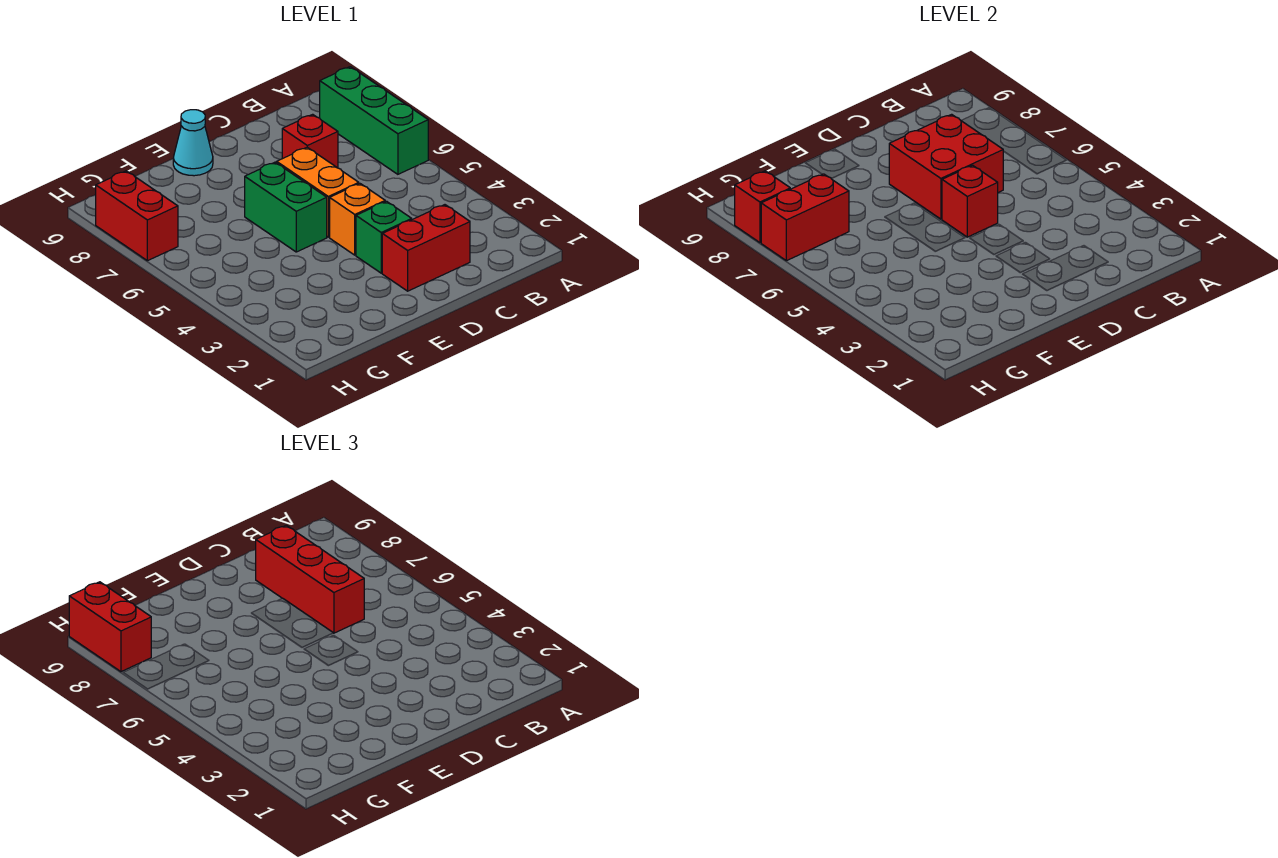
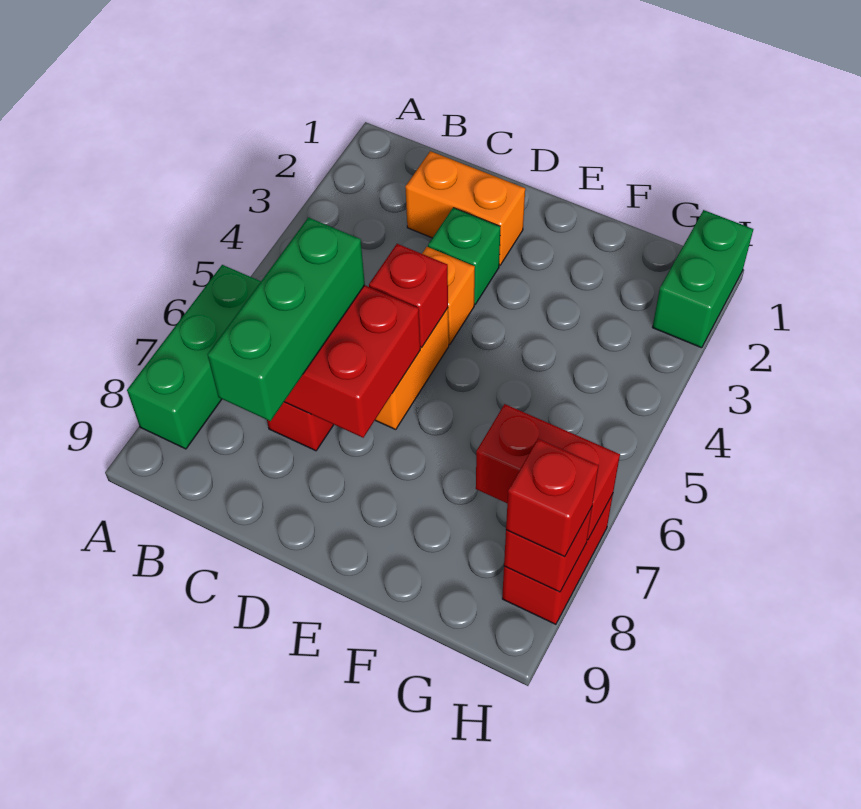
red 1x2 brick [382,205,470,291] -> orange 1x2 brick [405,151,525,265]
red 1x3 brick [256,525,364,633] -> green 1x3 brick [207,217,365,421]
green 1x2 brick [245,162,327,252] -> green 1x2 brick moved to [652,210,753,348]
cyan 1x1 cone [173,110,213,176] -> none
red 1x2 brick [69,582,151,672] -> red 1x1 brick [506,439,599,557]

